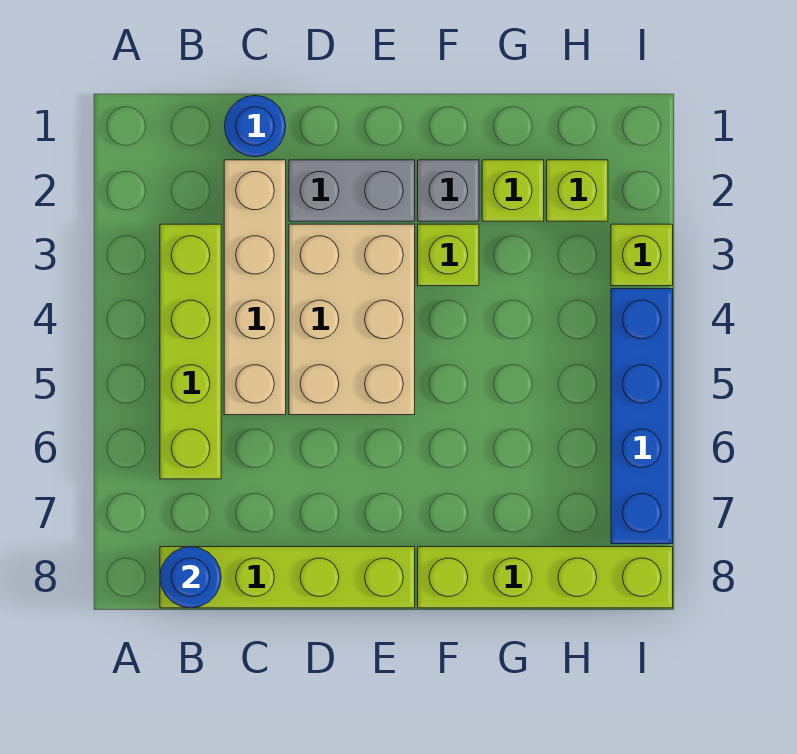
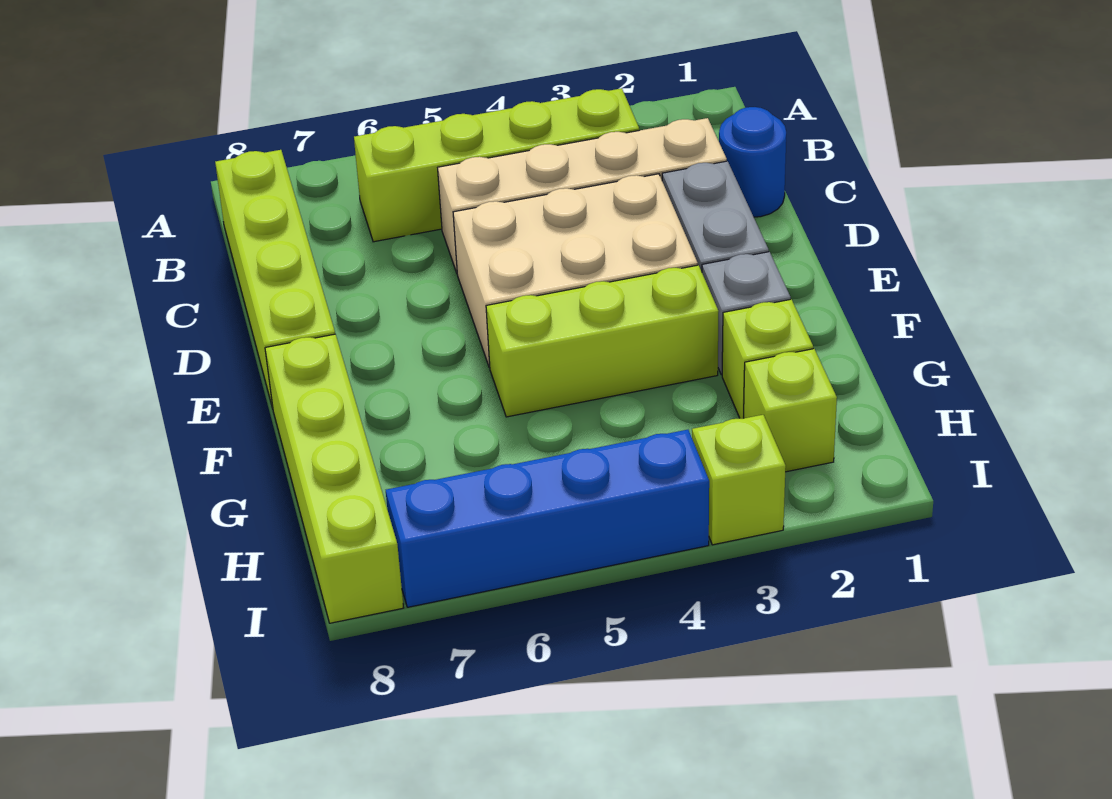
blue 1x1 round brick [160,547,221,608] -> none
lime 1x1 brick [418,224,479,286] -> lime 1x3 brick [486,265,719,417]

